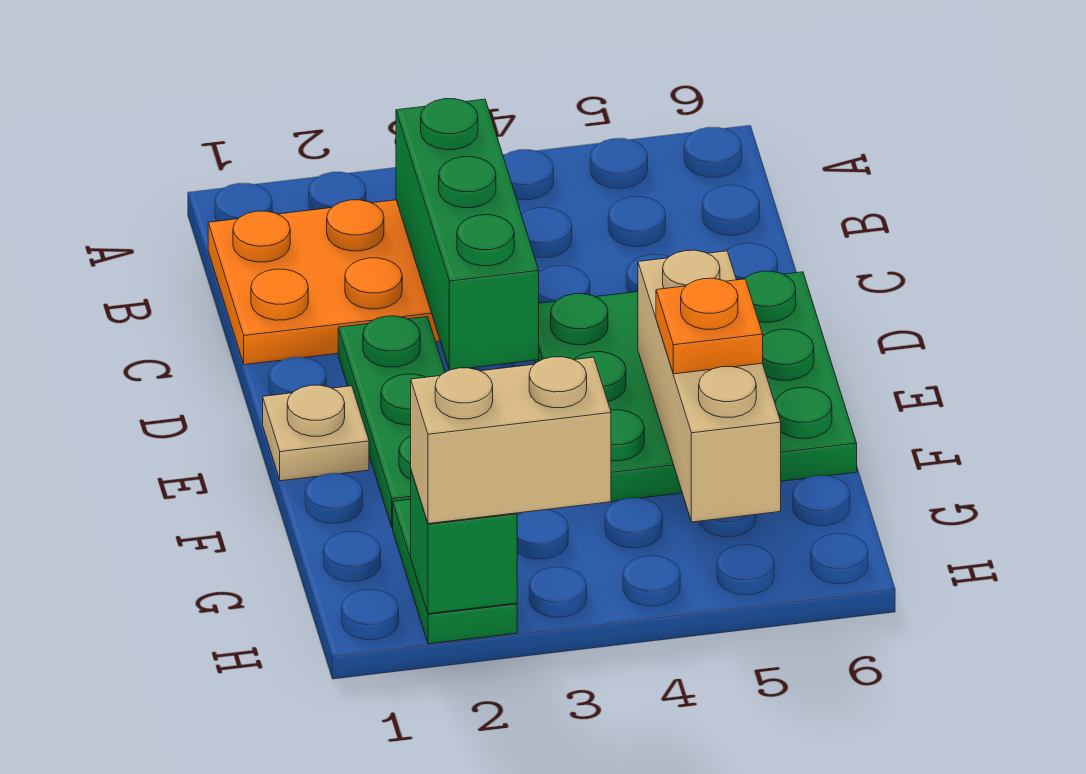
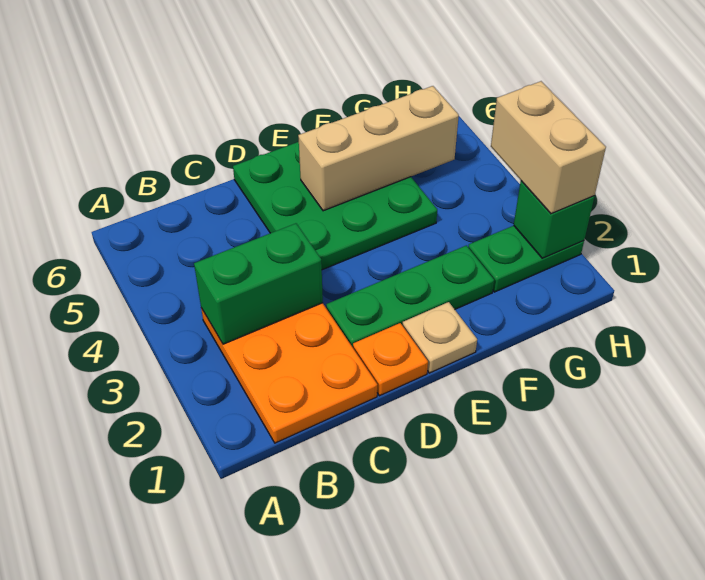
green 1x3 brick [396,99,539,370] -> green 1x2 brick [194,223,323,344]
orange 1x1 plate [656,278,763,374] -> orange 1x1 plate moved to [353,323,428,396]

